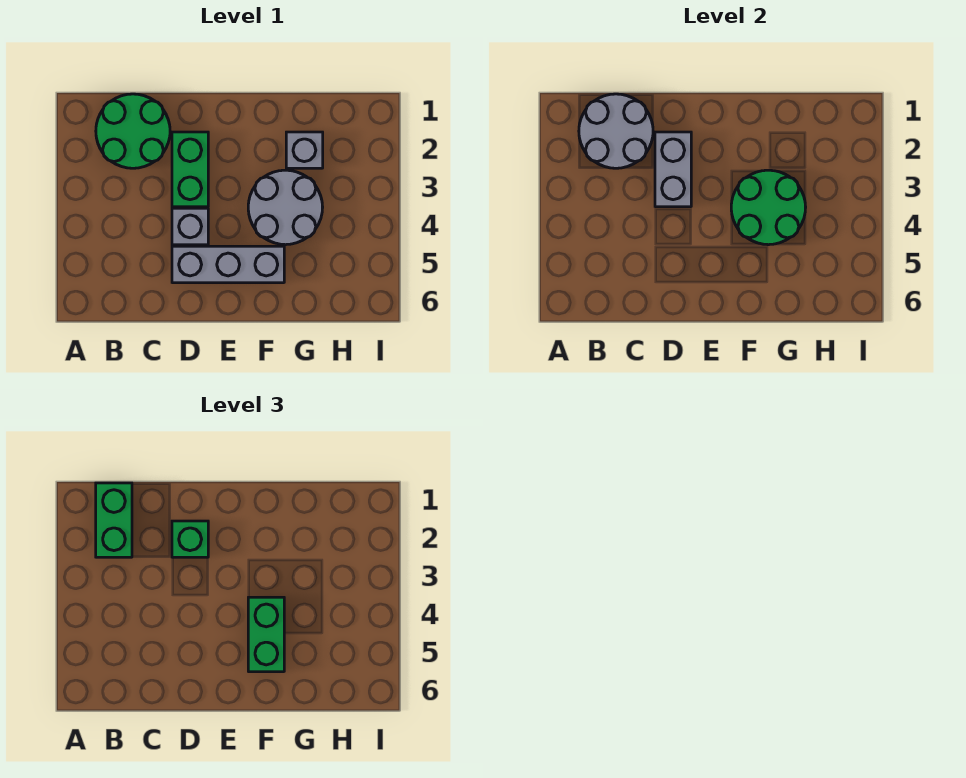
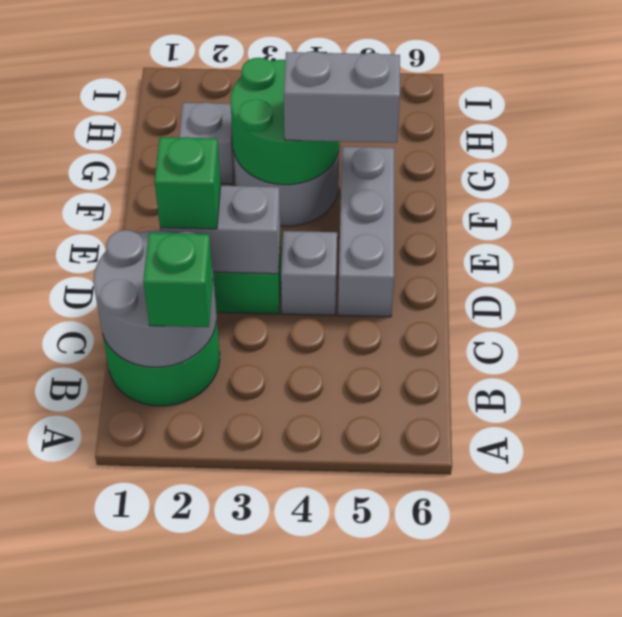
green 1x2 brick [96,483,132,557] -> green 1x1 brick [143,233,213,327]
green 1x2 brick [248,597,284,672] -> grey 1x2 brick [284,51,400,143]

